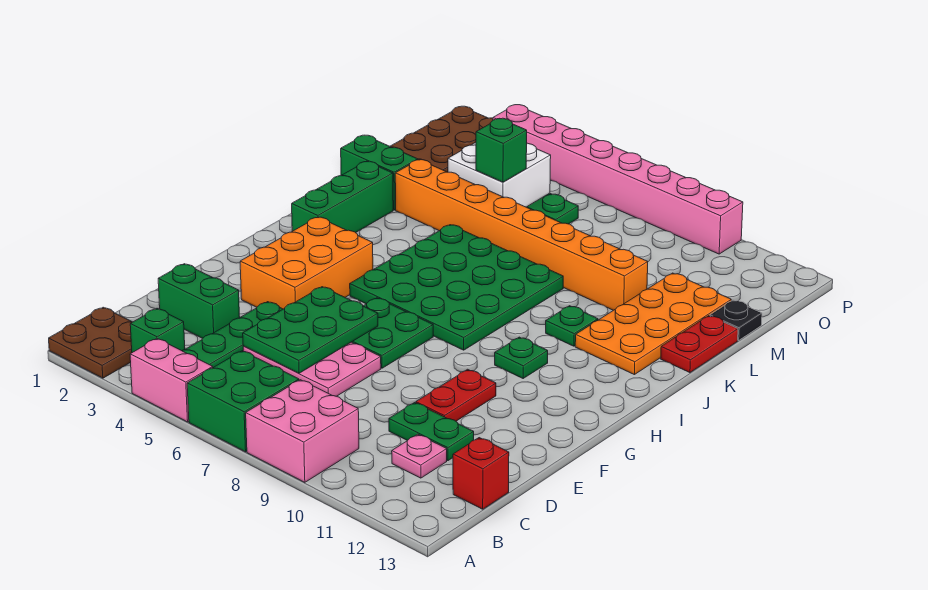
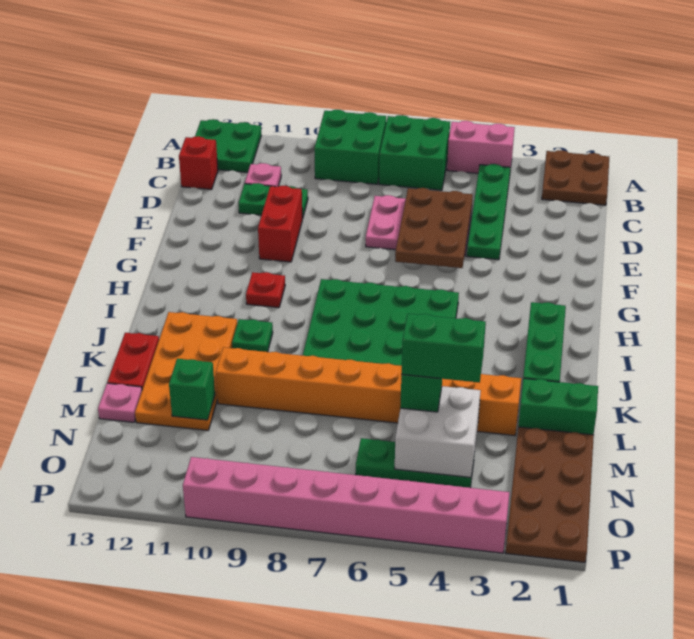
pink 2x2 brick [246,380,359,482] -> green 2x2 brick [314,110,386,184]
green 1x1 brick [130,309,185,353] -> green 1x1 brick moved to [169,359,215,420]
green 1x2 brick [158,264,240,338] -> green 1x2 brick moved to [401,314,486,382]
green 2x3 plate [243,287,378,373] -> brown 2x3 plate [395,188,473,268]
red 1x2 plate [416,369,496,421] -> red 1x2 brick [258,186,302,262]
orange 2x3 brick [240,217,373,309] -> none
green 2x2 plate [352,298,433,368] -> green 2x2 plate moved to [195,119,261,172]
green 1x1 plate [495,337,548,379] -> red 1x1 plate [246,272,285,308]
black 1x1 plate [710,300,762,340] -> pink 1x1 plate [98,383,142,422]

